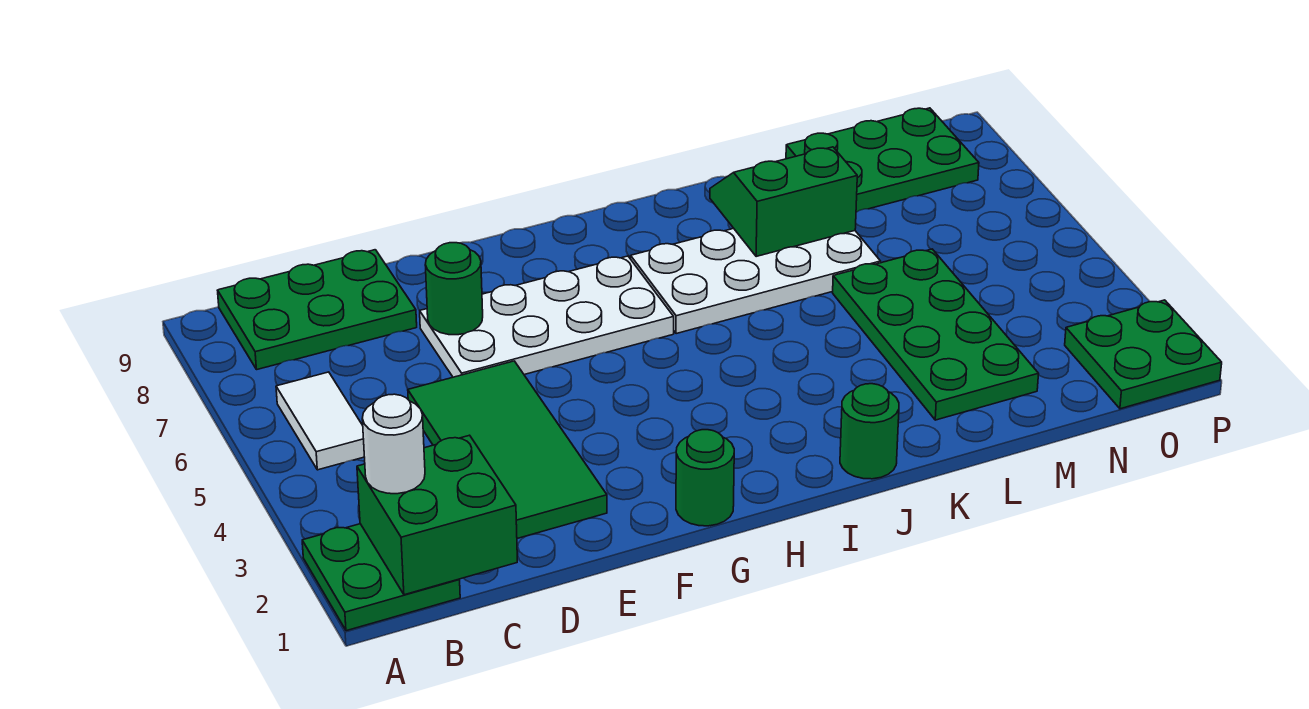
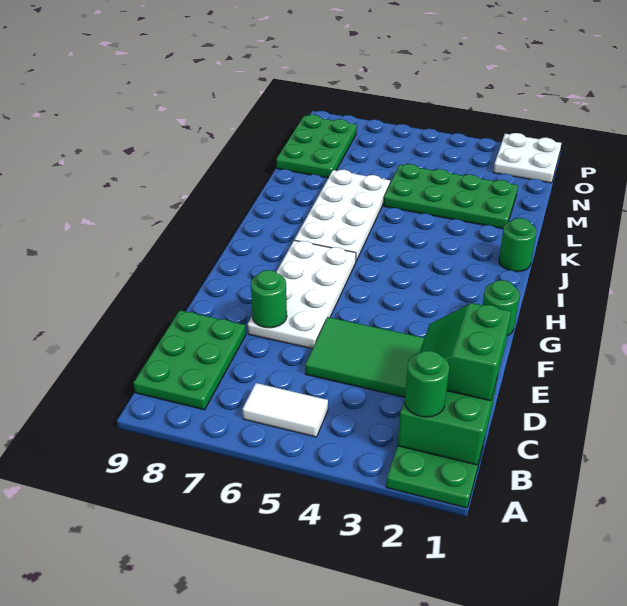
white 1x1 round brick [362,394,425,494] -> green 1x1 round brick [405,351,449,417]
green 2x2 slope [710,147,857,257] -> green 2x2 slope moved to [420,303,511,401]
green 2x2 plate [1065,300,1222,409] -> white 2x2 plate [493,133,561,183]

